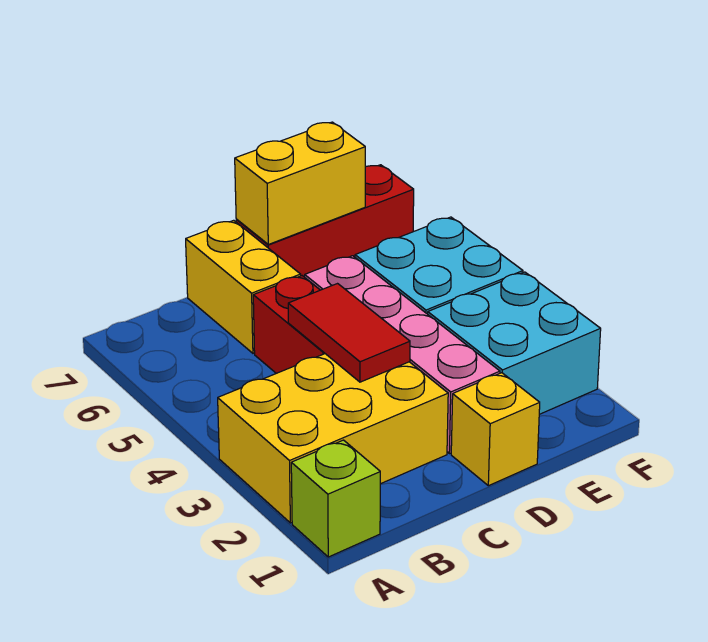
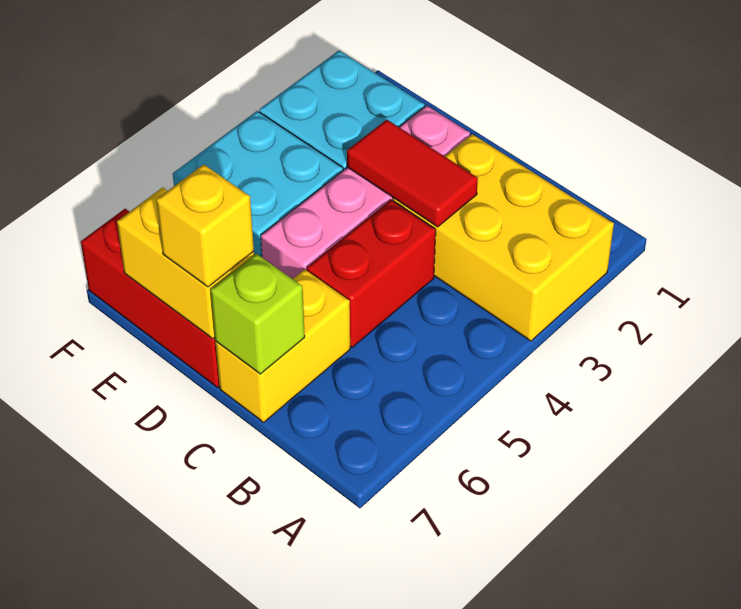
lime 1x1 brick [291,440,380,557] -> lime 1x1 brick moved to [211,254,305,374]
red 1x2 tile [288,284,410,382] -> red 1x2 tile turned to [347,120,478,227]
yellow 1x1 brick [451,373,540,486] -> yellow 1x1 brick moved to [156,164,254,287]

